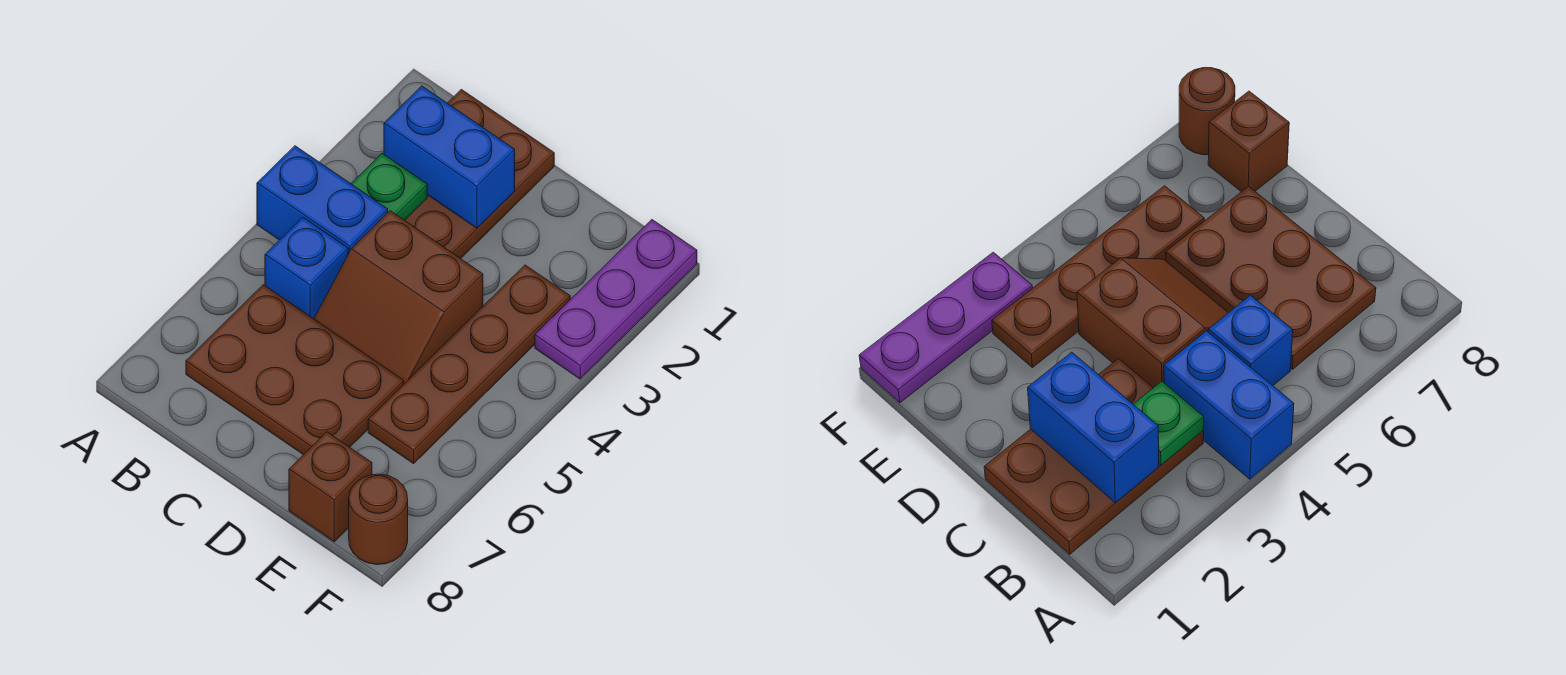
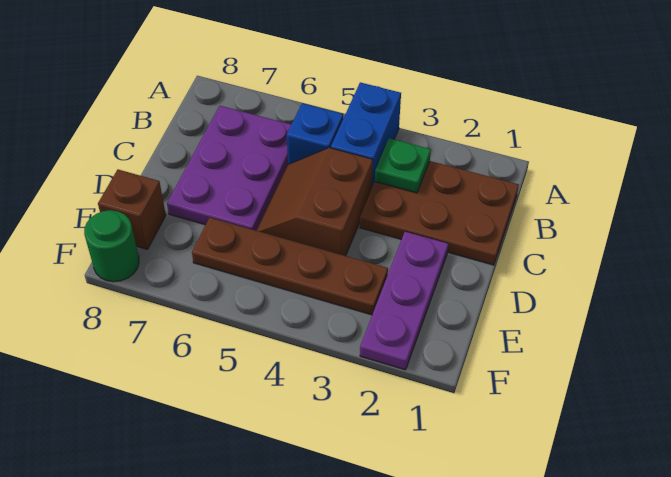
blue 1x2 brick [384,86,515,228] -> none
brown 2x3 plate [186,285,404,455] -> purple 2x3 plate [167,106,291,230]
purple 1x3 plate [535,220,697,379] -> purple 1x3 plate turned to [360,231,448,370]
brown 1x1 round brick [349,474,408,565] -> green 1x1 round brick [84,210,139,282]

